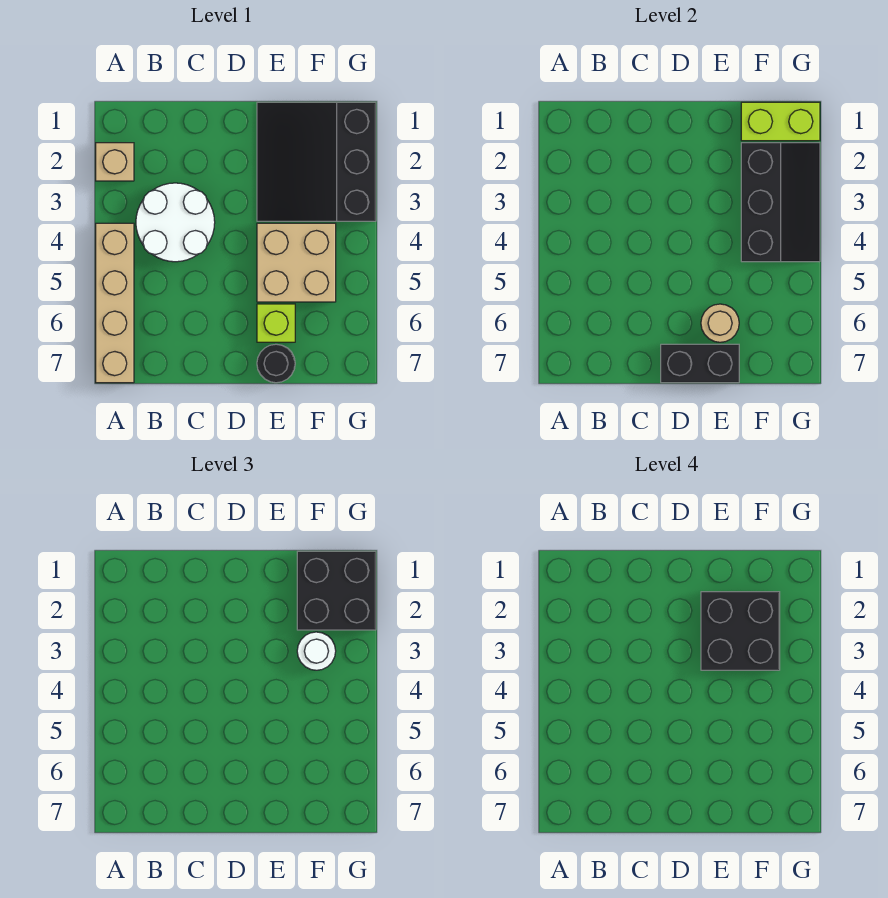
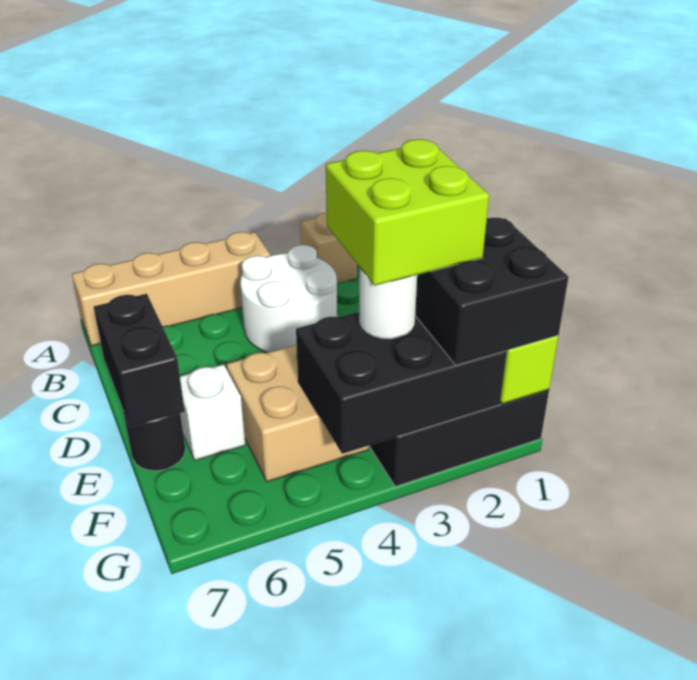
black 2x2 brick [701,592,780,670] -> lime 2x2 brick [326,139,489,286]
lime 1x1 brick [257,304,295,342] -> white 1x1 brick [180,364,245,460]
tan 1x1 round brick [701,304,739,342] -> none
black 2x3 slope [741,143,820,262] -> black 2x3 brick [296,312,507,454]

